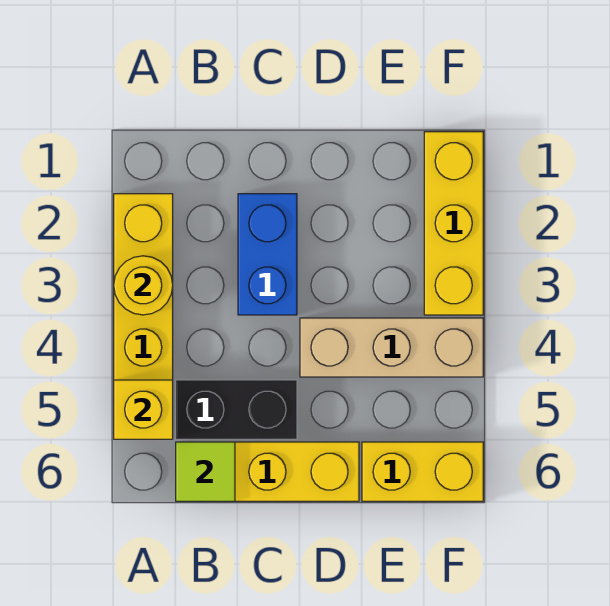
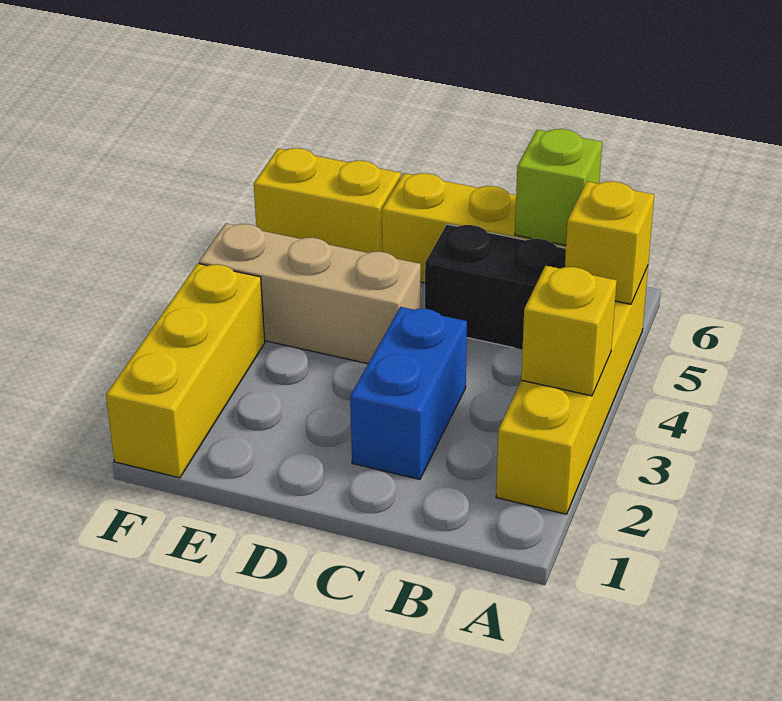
yellow 1x1 round brick [114,256,173,315] -> yellow 1x1 brick [521,266,617,396]
lime 1x1 tile [176,442,235,501] -> lime 1x1 brick [515,129,602,245]

